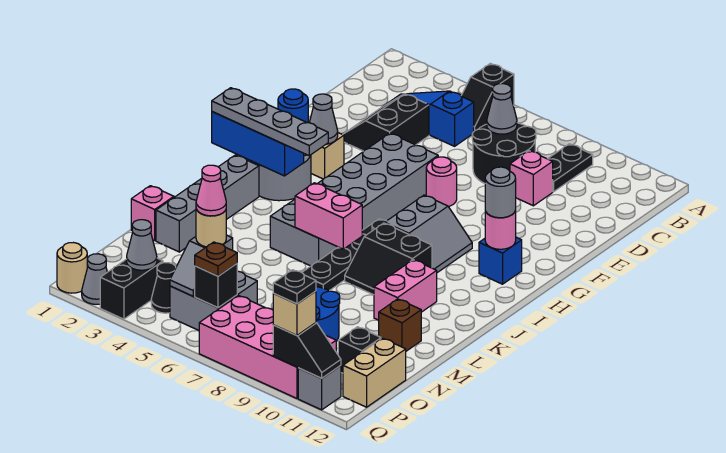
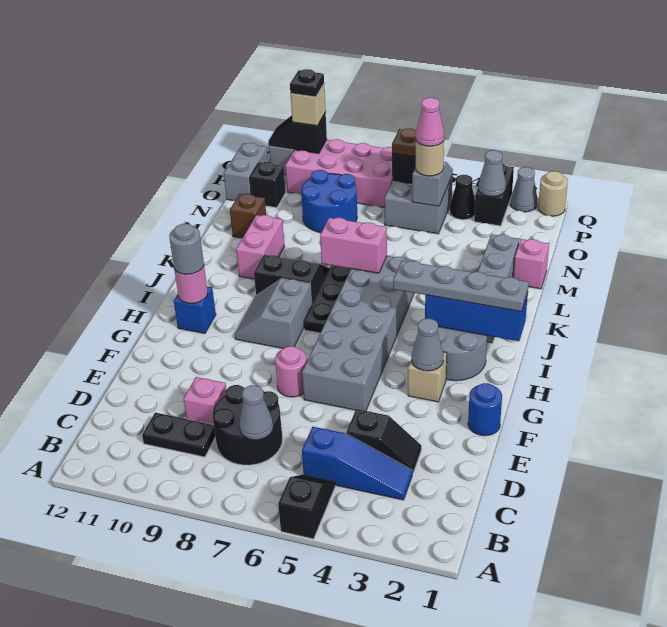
black 1x2 plate [548,144,593,192] -> black 1x2 plate turned to [142,413,215,457]
black 2x2 slope [343,94,429,151] -> black 1x2 slope [346,409,421,474]
tan 1x2 brick [343,338,406,407] -> grey 1x2 brick [224,143,268,201]

